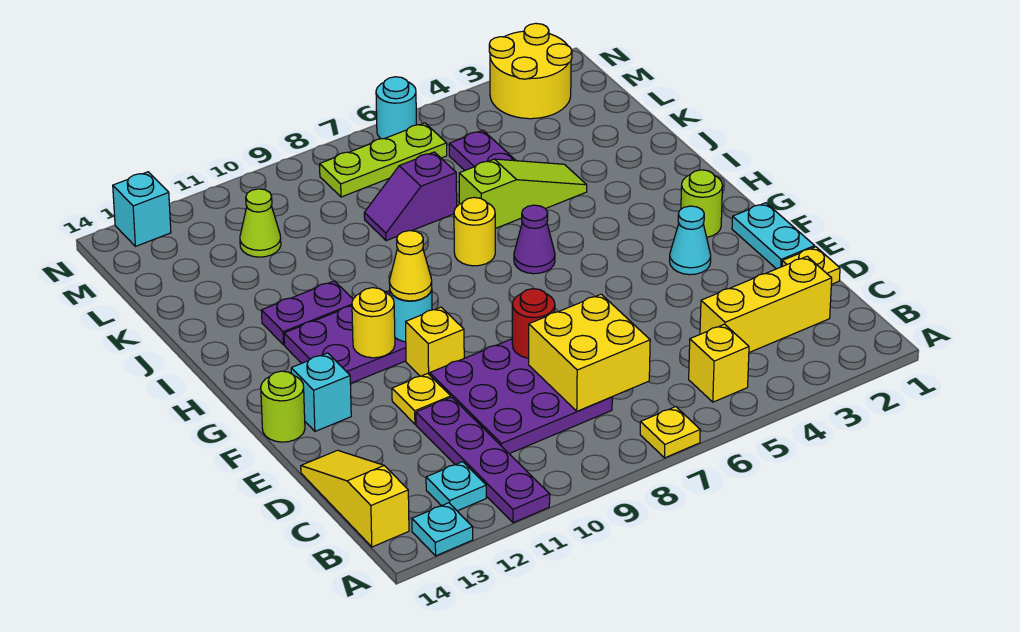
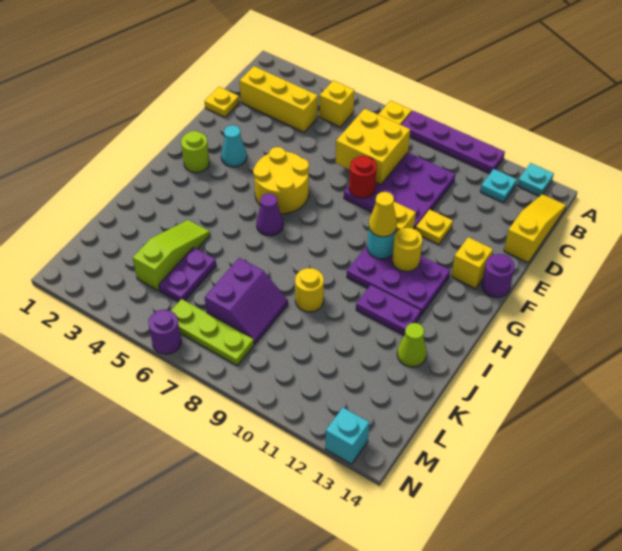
purple 1x4 plate [416,397,550,523] -> purple 1x4 plate turned to [401,111,505,173]
yellow 1x3 slope [301,450,409,547] -> yellow 1x3 slope turned to [504,194,566,263]
cyan 1x2 plate [732,203,815,269] -> none
cyan 1x1 brick [291,353,351,431] -> yellow 1x1 brick [451,237,493,289]
lime 1x1 round brick [261,371,305,442] -> purple 1x1 round brick [482,254,515,297]
yellow 1x1 round brick [454,198,495,266] -> yellow 1x1 round brick moved to [295,268,324,312]
lime 1x3 slope [459,159,587,229] -> lime 1x3 slope turned to [133,220,210,291]
purple 1x2 slope [364,152,457,241] -> purple 2x2 slope [205,258,288,344]
lime 1x1 cone [240,189,281,257] -> lime 1x1 cone moved to [397,323,427,367]
yellow 2x2 round brick [489,23,572,119] -> yellow 2x2 round brick moved to [253,147,309,214]
cyan 1x1 round brick [376,77,416,139] -> purple 1x1 round brick [148,310,181,354]

